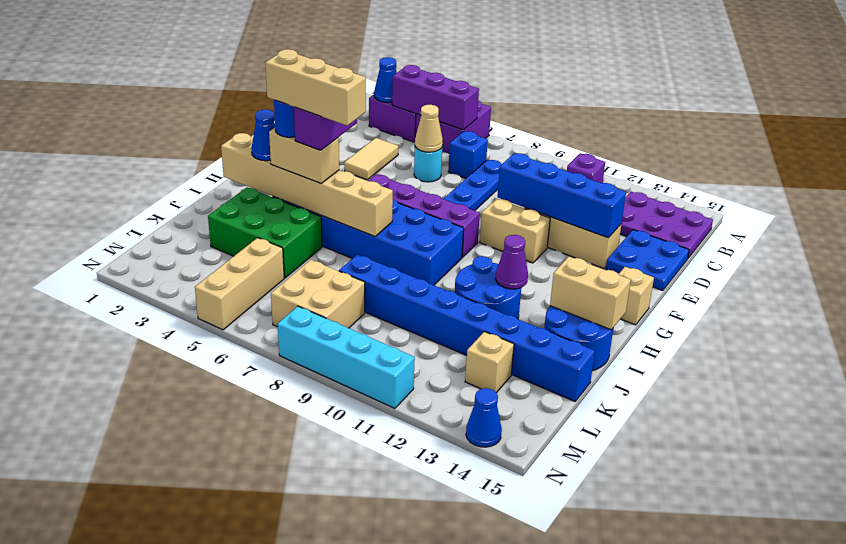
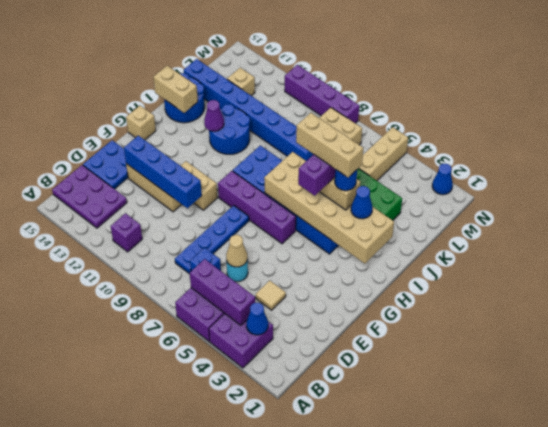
tan 1x2 tile [344,138,398,180] -> tan 1x1 tile [256,280,286,310]
tan 1x6 brick [221,133,393,236] -> tan 2x6 brick [264,152,394,264]
cyan 1x4 brick [278,306,415,408] -> purple 1x4 brick [285,65,359,123]
blue 1x1 cone [466,388,502,447] -> blue 1x1 cone moved to [432,164,453,195]

